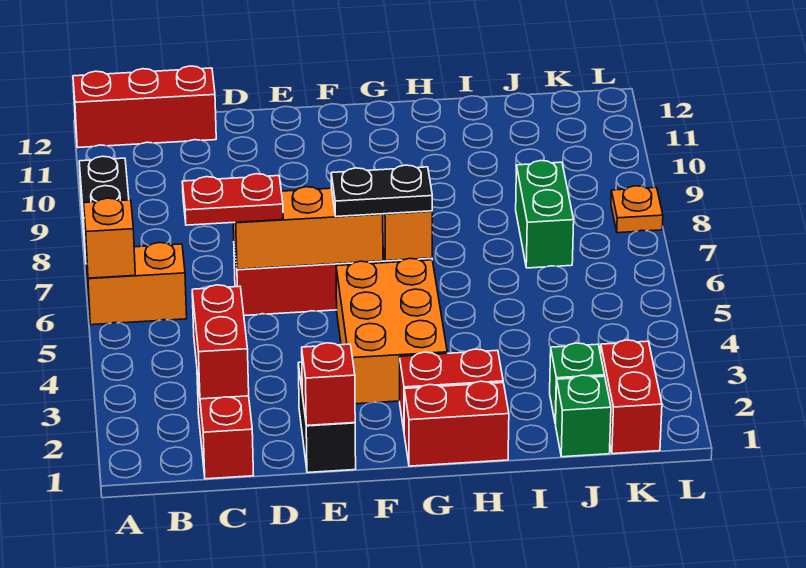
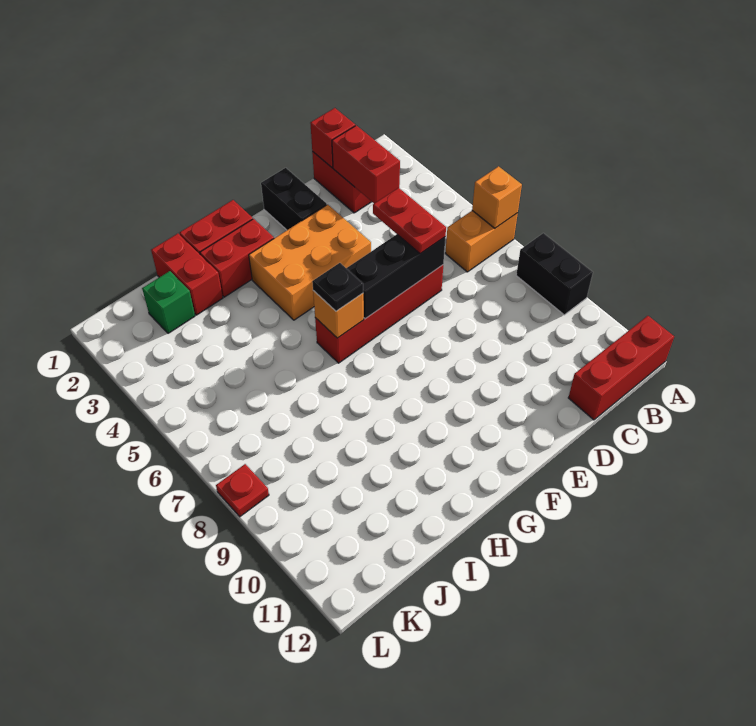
red 1x2 plate [182,174,283,225] -> red 1x2 plate turned to [373,188,446,254]
orange 1x3 brick [233,187,383,269] -> black 1x3 brick [346,235,445,319]
red 1x1 brick [302,343,355,426] -> red 1x1 brick moved to [310,108,355,168]
orange 2x3 brick [336,258,447,404] -> orange 2x3 brick turned to [249,205,371,320]
black 1x2 plate [331,165,432,217] -> black 1x1 plate [312,263,363,311]
green 1x1 brick [556,375,611,457] -> none
green 1x2 brick [516,161,574,268] -> none
red 1x2 brick [601,340,662,454] -> red 1x2 brick moved to [151,234,223,315]
orange 1x1 plate [611,186,663,233] -> red 1x1 plate [216,464,269,517]

